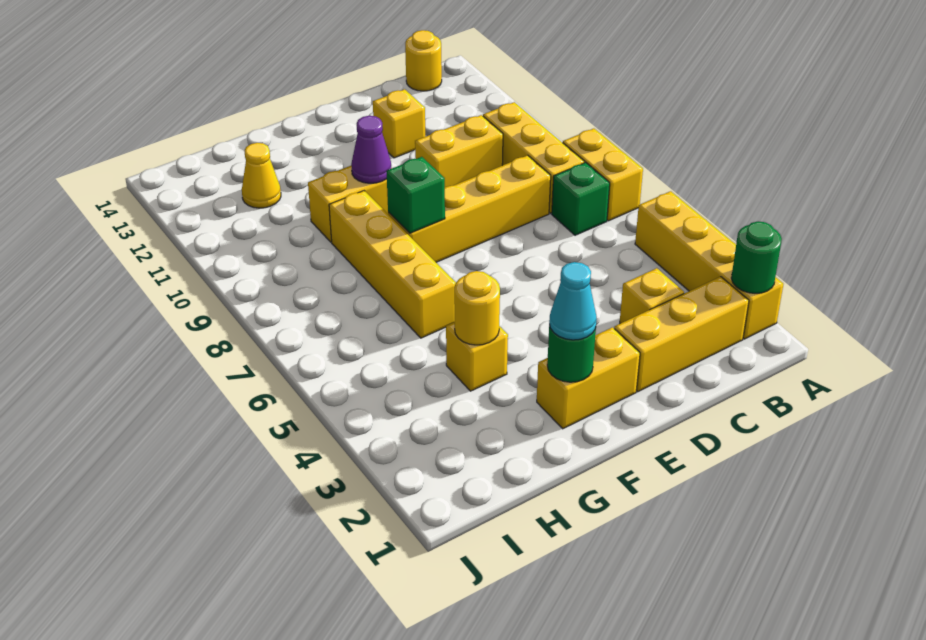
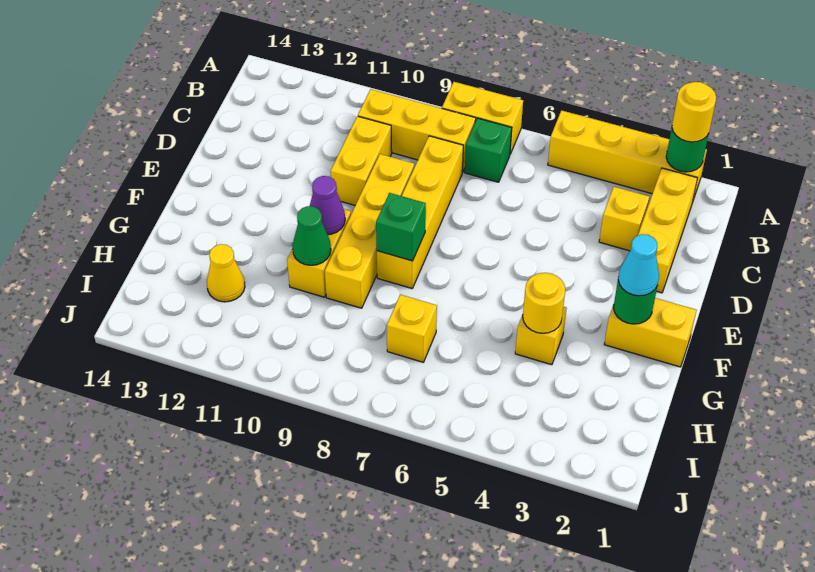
yellow 1x1 round brick [405,30,442,91] -> yellow 1x1 round brick moved to [672,82,716,142]
yellow 1x1 brick [373,89,425,158] -> yellow 1x1 brick moved to [387,295,437,362]
yellow 1x2 brick [537,327,640,429] -> yellow 1x2 brick turned to [604,298,697,367]
yellow 1x4 brick [329,191,456,338] -> yellow 1x4 brick turned to [325,154,414,308]
none -> green 1x1 cone [292,206,331,265]

